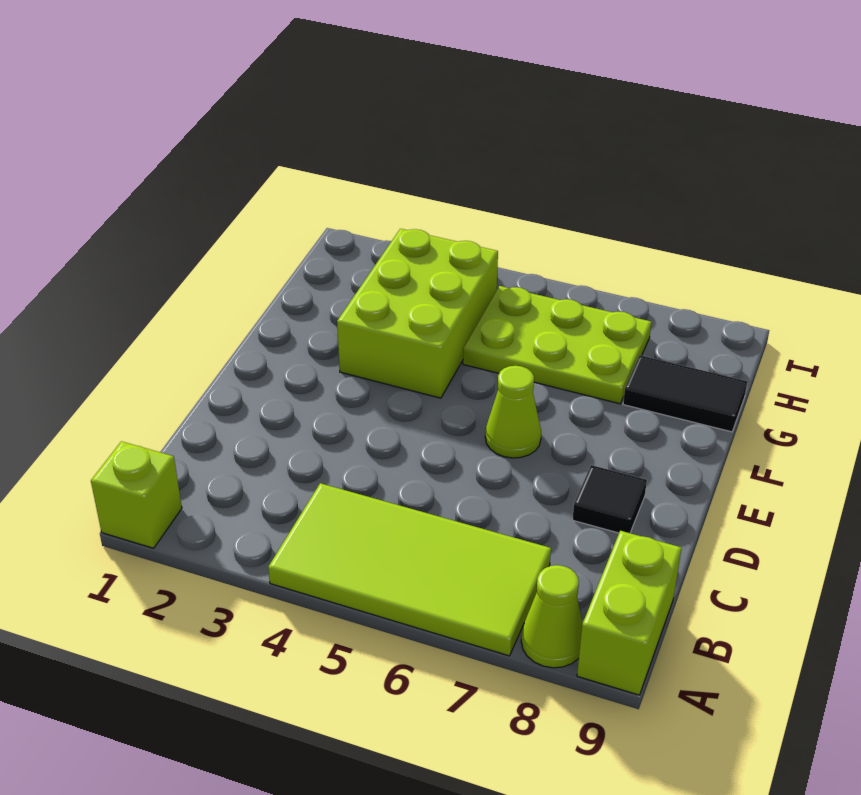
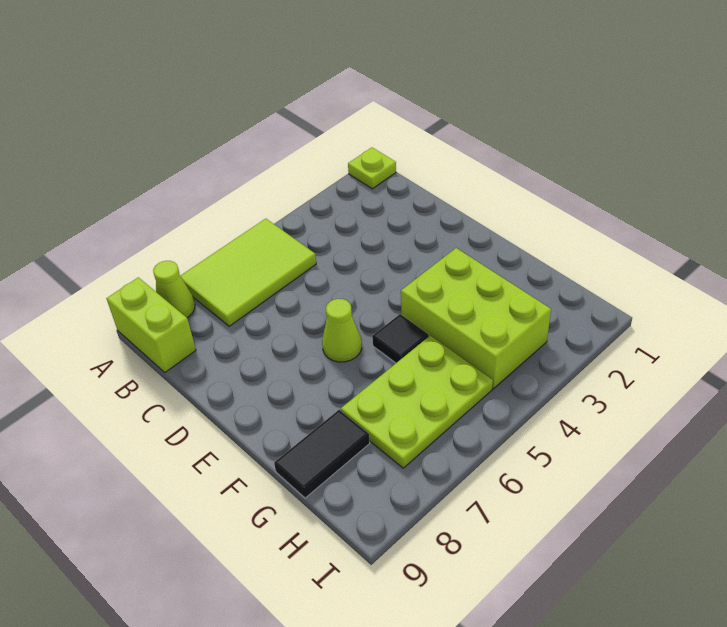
lime 1x1 brick [91,441,182,548] -> lime 1x1 plate [348,147,396,189]
lime 2x4 tile [268,483,551,656] -> lime 2x3 tile [181,219,316,326]
black 1x1 tile [573,465,647,533] -> black 1x1 tile moved to [372,314,429,363]

